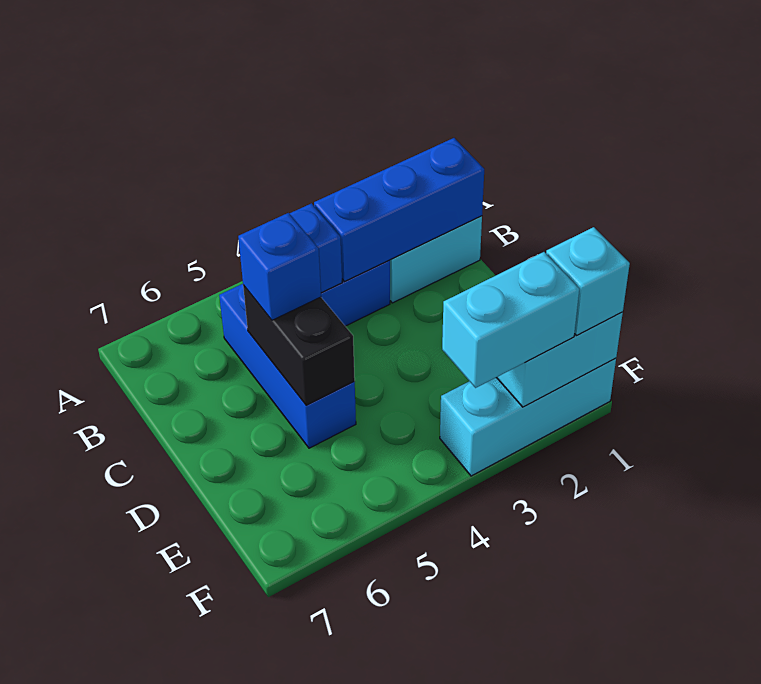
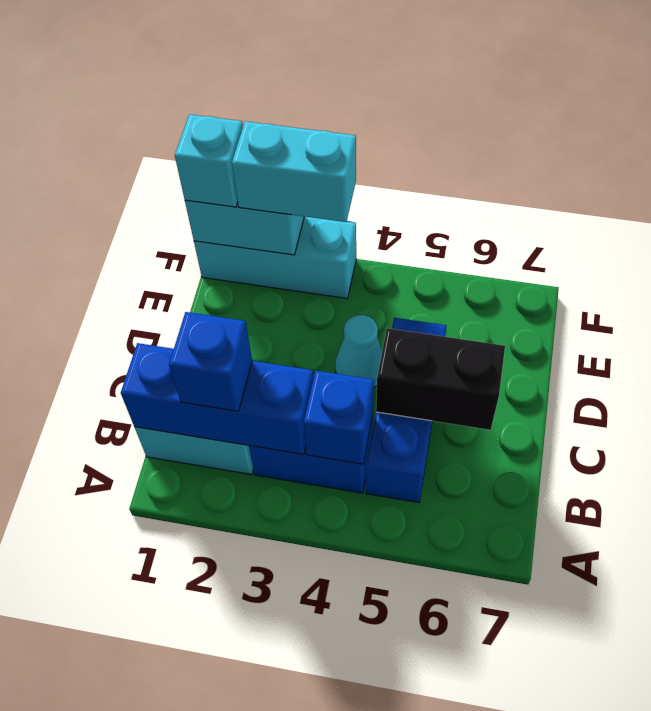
black 1x2 brick [243,285,355,405] -> black 1x2 brick turned to [376,328,505,430]
blue 1x1 brick [238,213,321,320] -> blue 1x1 brick moved to [169,312,252,411]
none -> cyan 1x1 cone [335,315,382,387]

